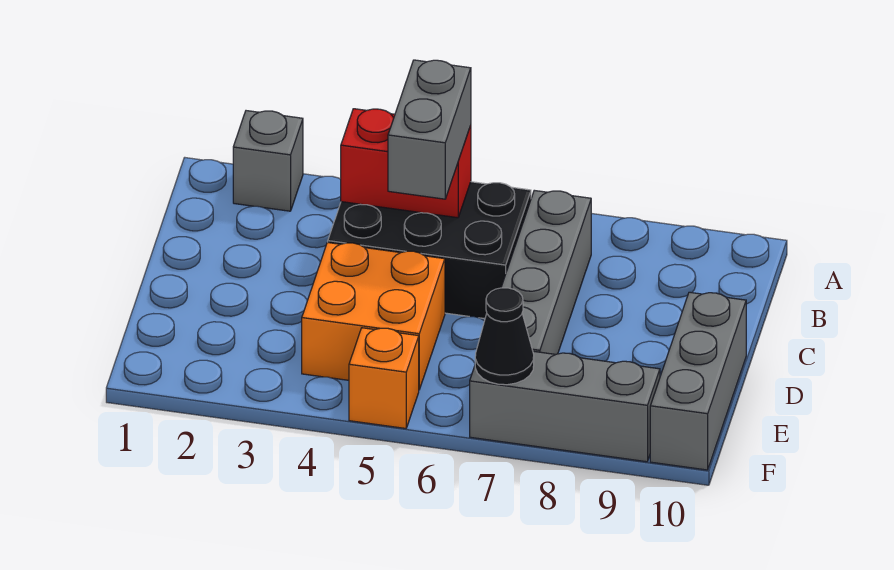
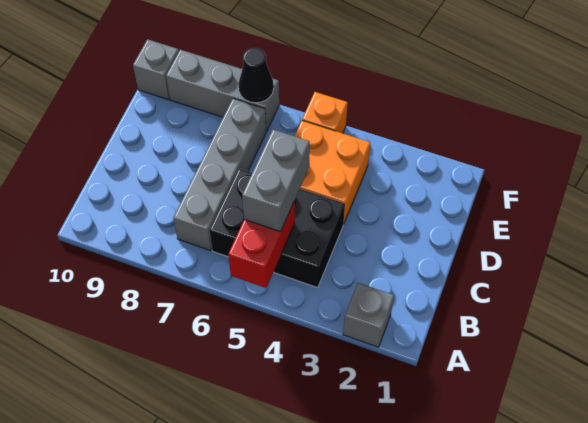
red 1x2 brick [341,109,471,218] -> red 1x2 brick turned to [228,200,295,288]
grey 1x3 brick [650,292,746,470] -> grey 1x1 brick [133,39,179,100]

